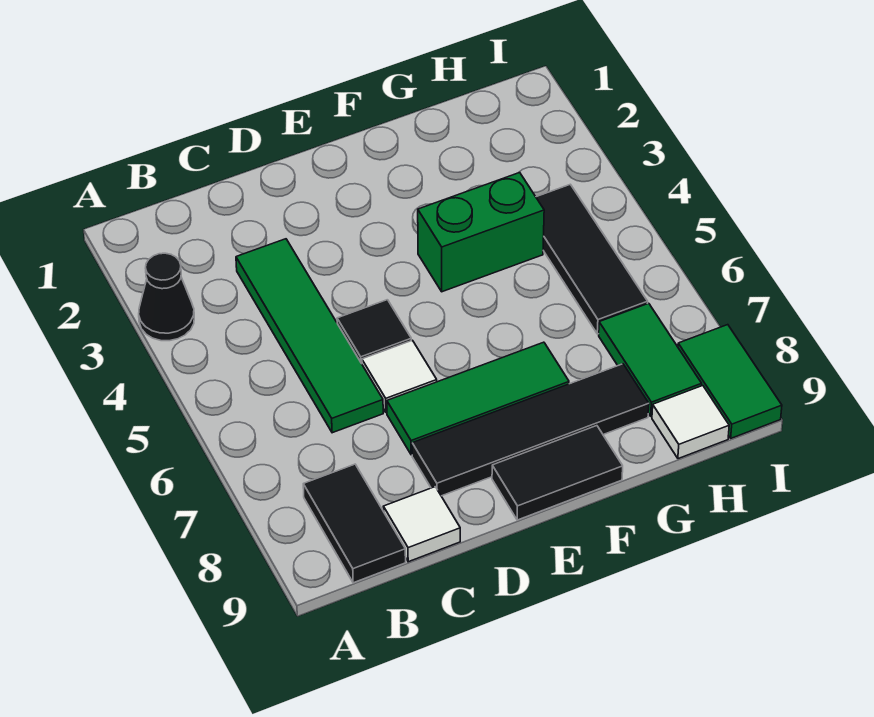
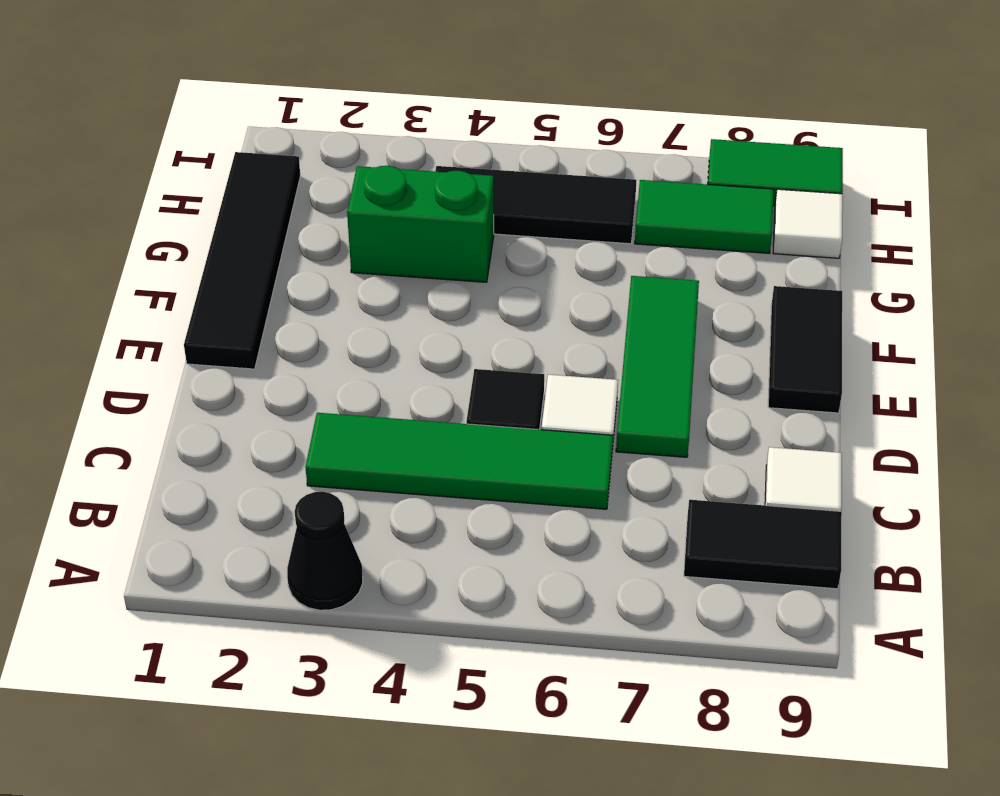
black 1x4 tile [412,364,649,496] -> black 1x4 tile moved to [184,152,300,369]
green 1x2 brick [418,173,544,292] -> green 1x2 brick turned to [347,166,494,282]

